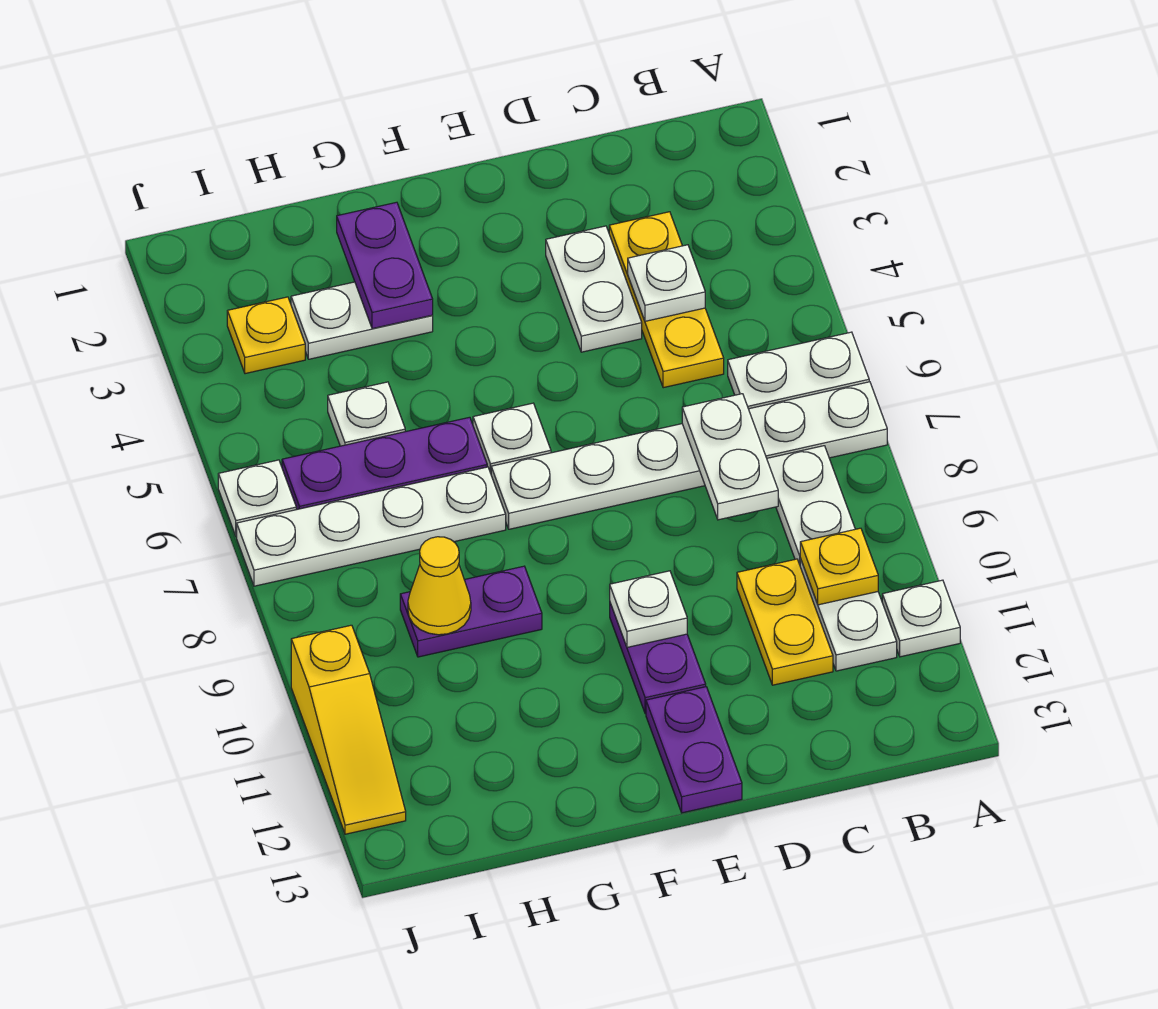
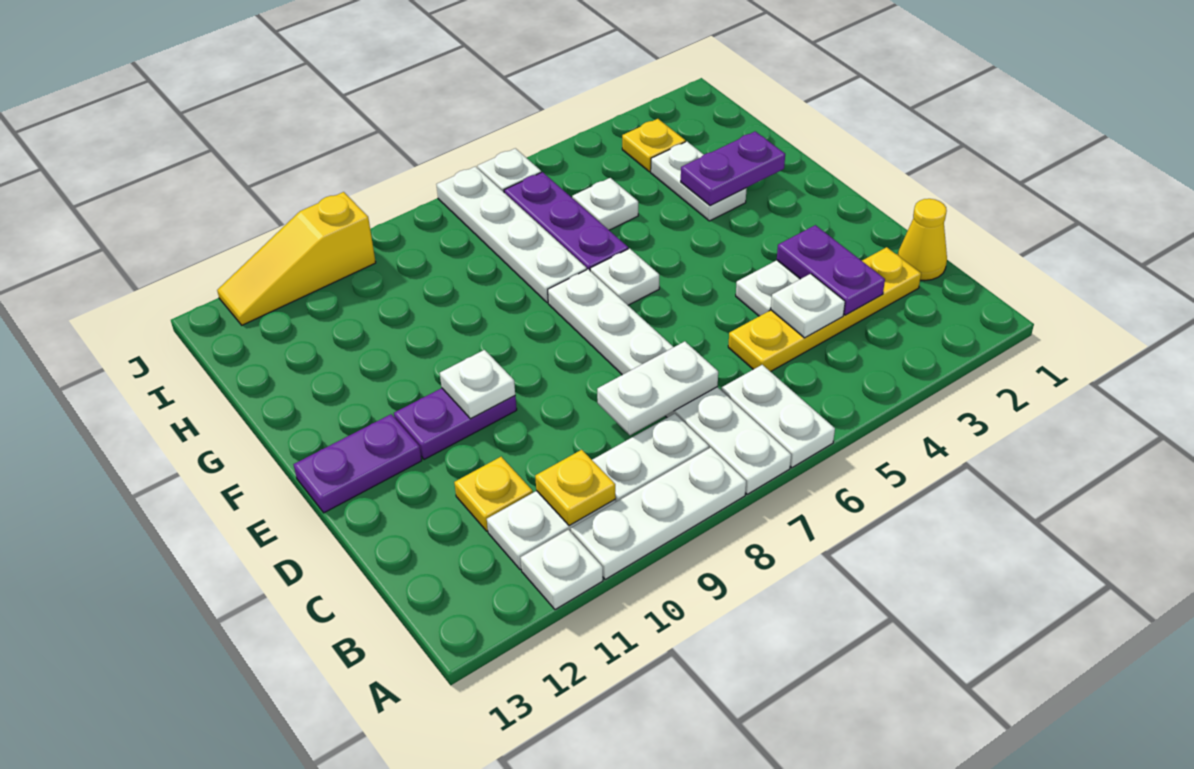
none -> white 1x3 plate [571,448,746,579]
yellow 1x3 plate [609,212,724,388] -> yellow 1x4 plate [728,247,921,372]
yellow 1x2 plate [737,559,833,685] -> yellow 1x1 plate [454,457,533,531]
purple 1x2 plate [400,566,542,657] -> purple 1x2 plate moved to [777,225,885,315]
yellow 1x1 cone [408,537,471,635] -> yellow 1x1 cone moved to [898,199,947,281]

